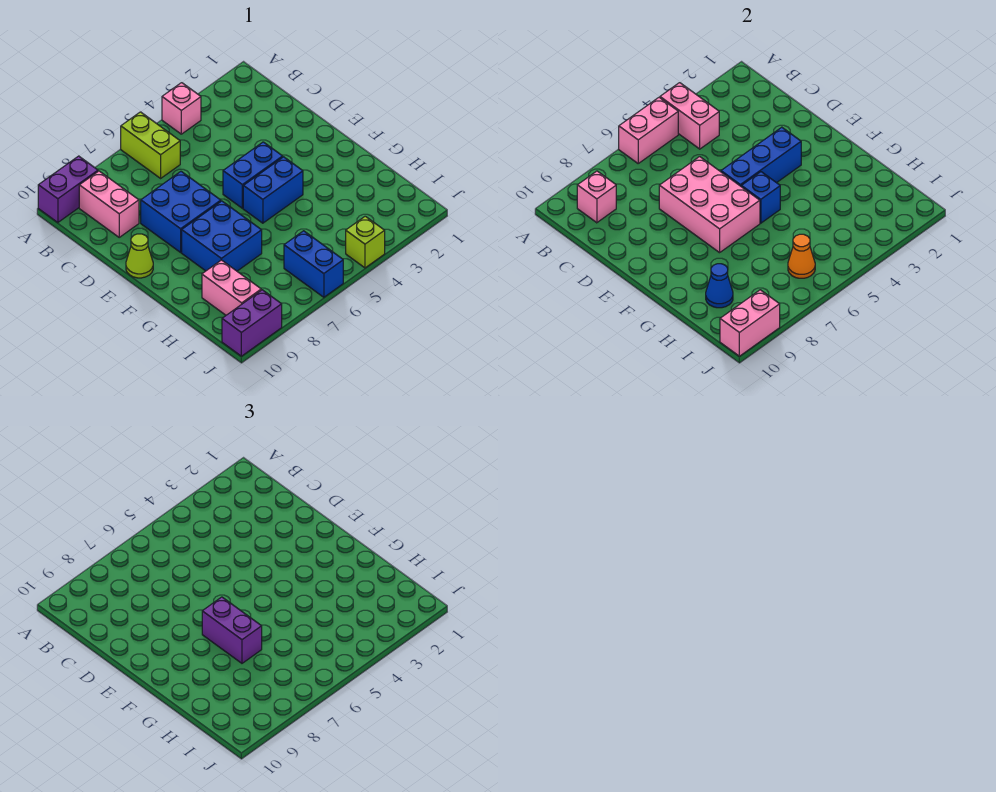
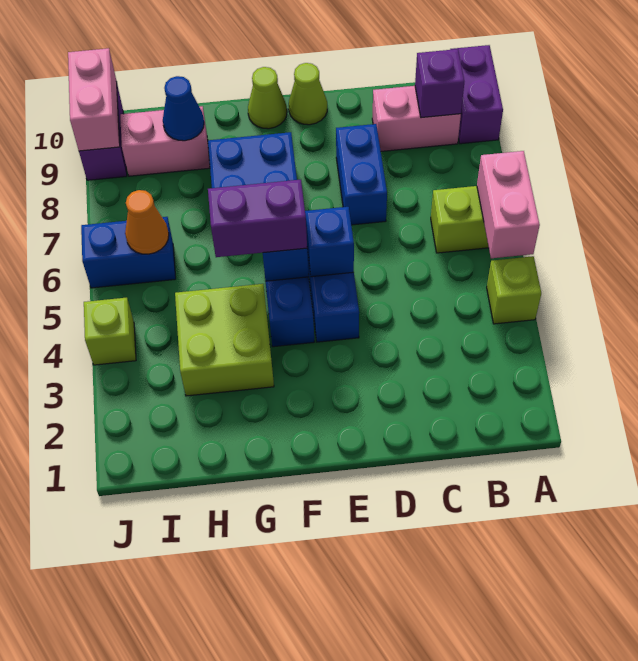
pink 1x1 brick [162,83,201,134] -> lime 1x1 brick [487,256,541,324]
pink 1x2 brick [660,83,719,149] -> none
pink 1x1 brick [577,171,616,223] -> purple 1x1 brick [415,49,464,118]
pink 2x3 brick [659,157,760,253] -> none
blue 2x2 brick [141,171,221,252] -> blue 1x2 brick [336,124,387,225]
blue 1x3 brick [721,127,801,186] -> blue 1x1 brick [305,207,354,277]
purple 1x2 brick [202,597,262,663] -> purple 1x2 brick moved to [208,180,307,257]
none -> lime 1x1 cone [248,67,287,129]
none -> lime 2x2 brick [175,284,274,396]

